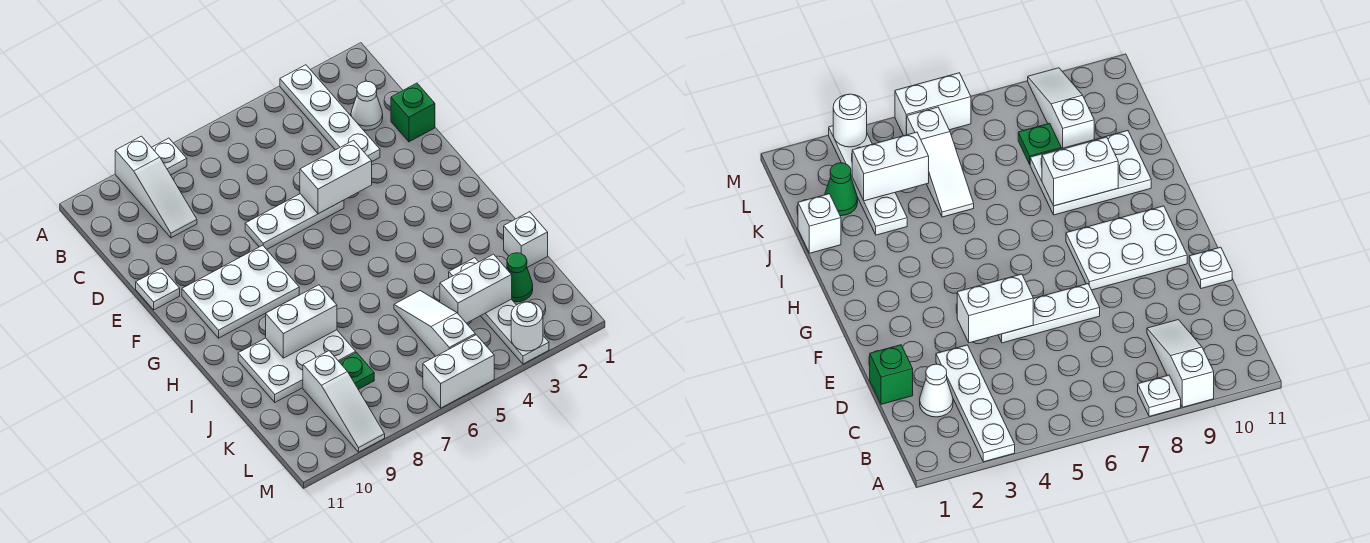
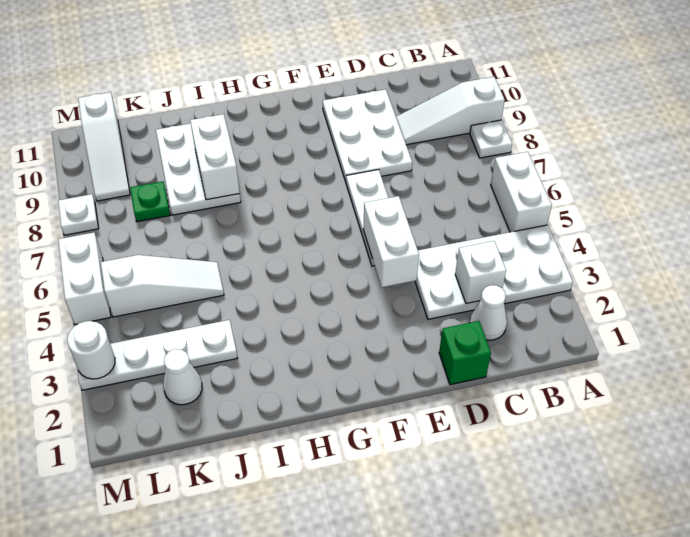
white 1x4 plate [280,65,380,161] -> white 2x4 plate [415,225,573,319]
white 1x1 plate [136,268,180,310] -> white 1x1 plate moved to [58,194,99,235]
white 2x3 plate [182,245,299,338] -> white 2x3 plate moved to [323,89,412,182]
white 1x1 brick [504,212,548,267] -> white 1x1 brick moved to [455,241,506,304]
green 1x1 cone [506,253,533,302] -> white 1x1 cone [163,349,202,405]
white 1x2 brick [440,254,512,323] -> white 1x2 brick moved to [491,152,552,232]
white 1x3 slope [303,351,385,452] -> white 1x3 slope turned to [78,92,130,201]

